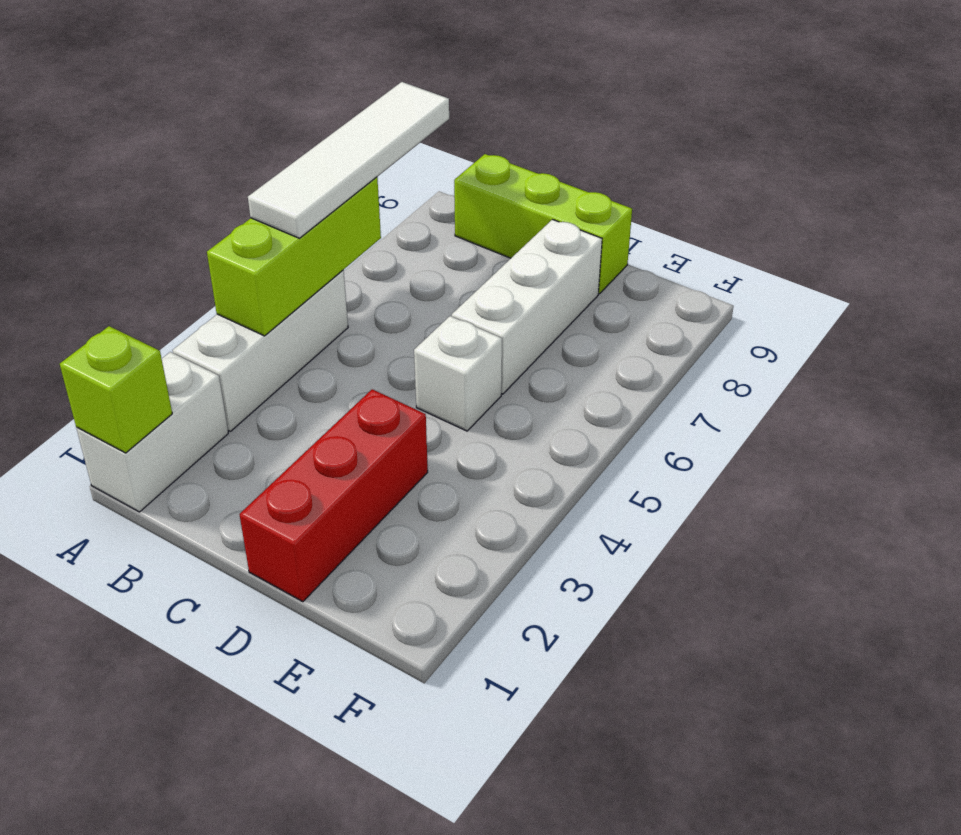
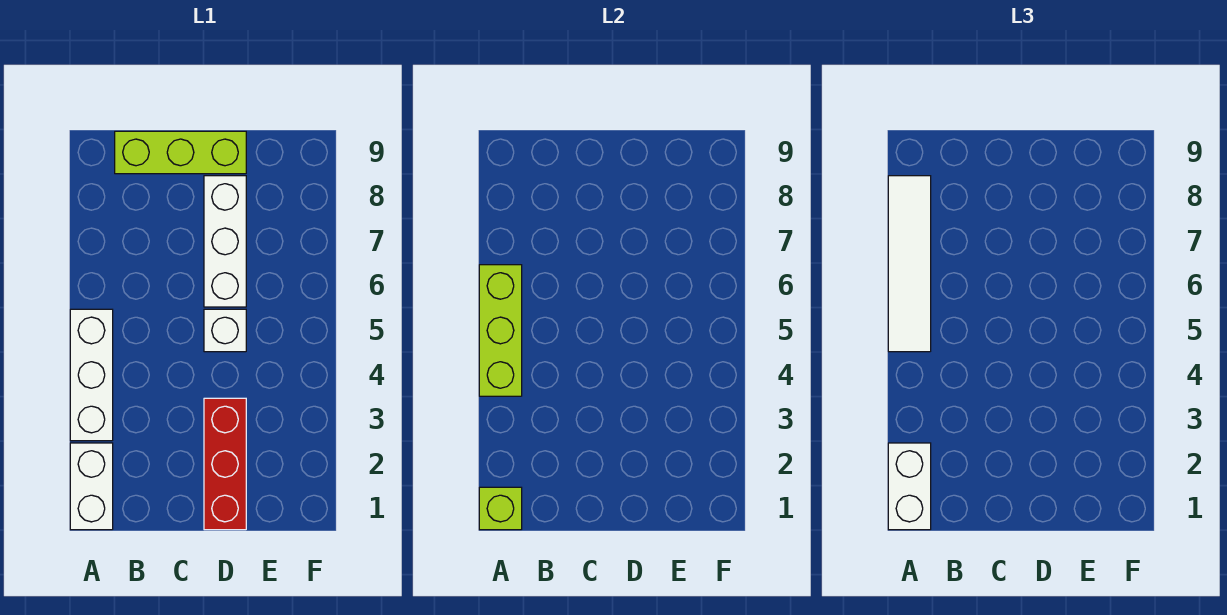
none -> white 1x2 brick [888,443,931,530]

